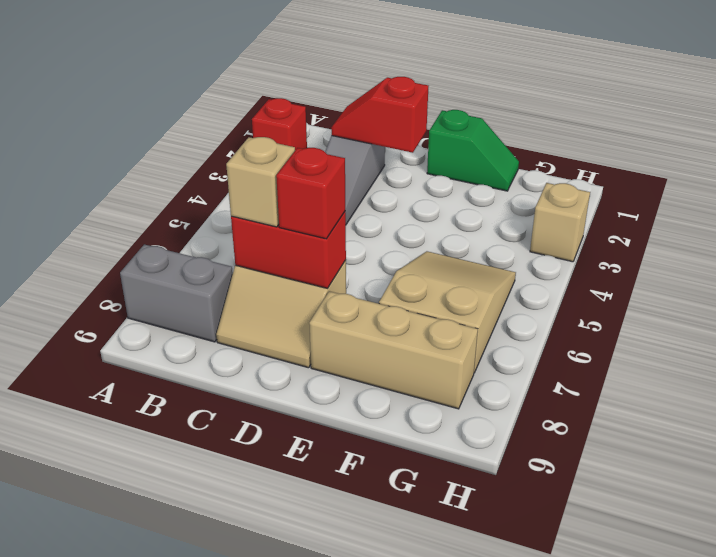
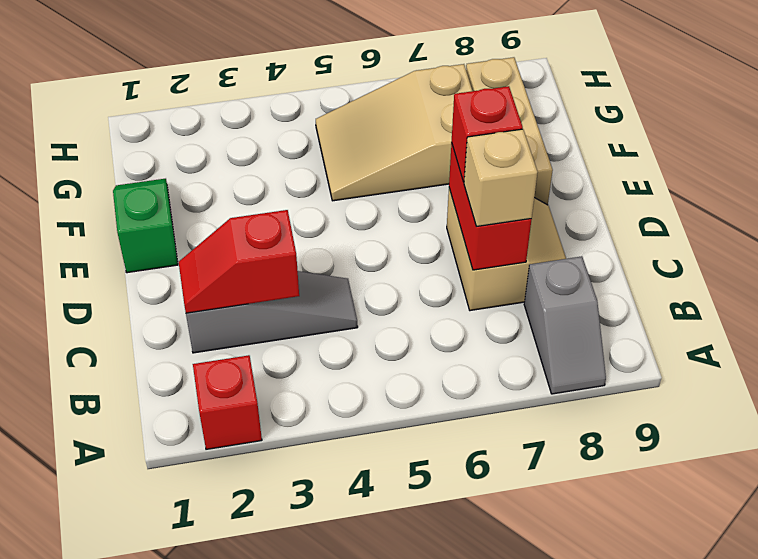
grey 1x2 brick [120,244,233,342] -> grey 1x2 slope [524,256,606,394]
red 1x2 slope [331,77,429,153] -> red 1x2 slope turned to [179,210,299,313]
tan 1x1 brick [530,183,590,262] -> none

